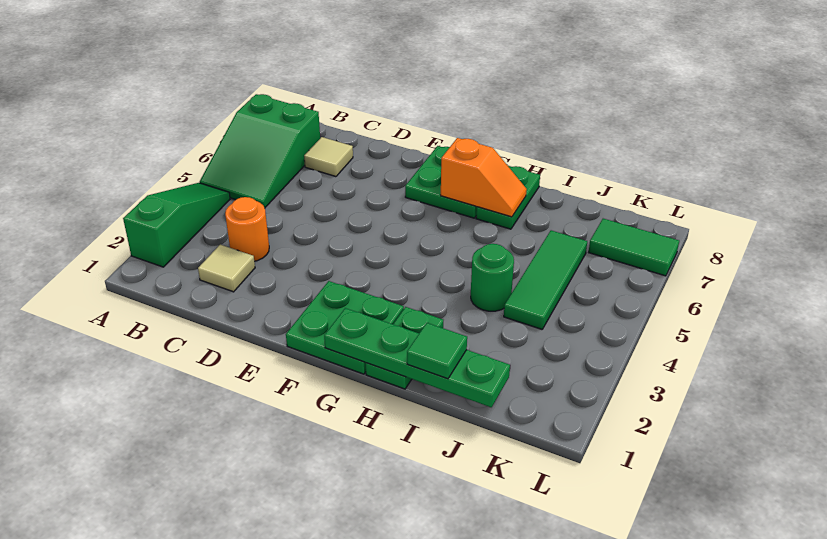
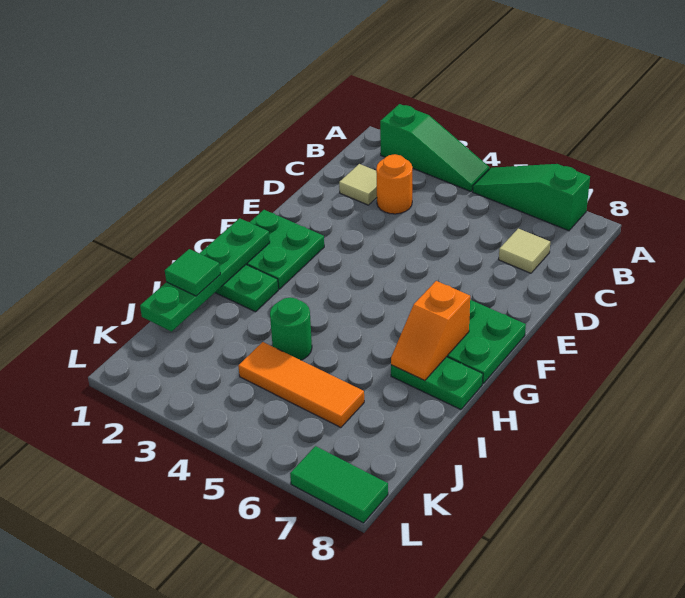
green 2x3 slope [200,94,320,208] -> green 1x3 slope [473,164,590,231]
green 1x3 tile [504,230,587,329] -> orange 1x3 tile [238,342,364,428]
green 1x2 tile [589,219,679,276] -> green 1x2 tile turned to [290,446,388,523]

